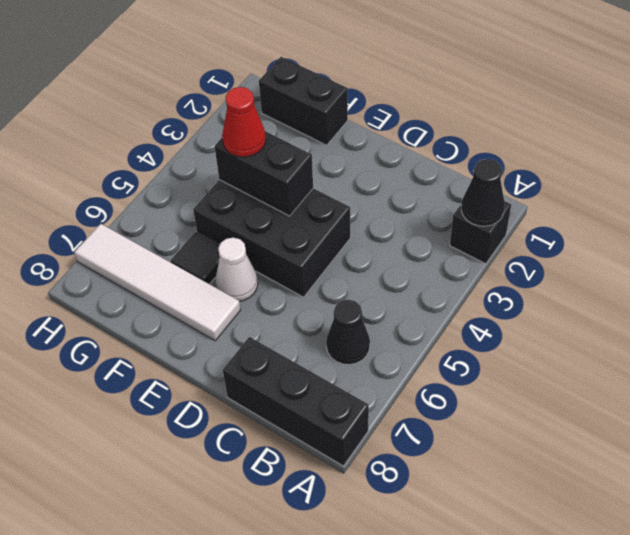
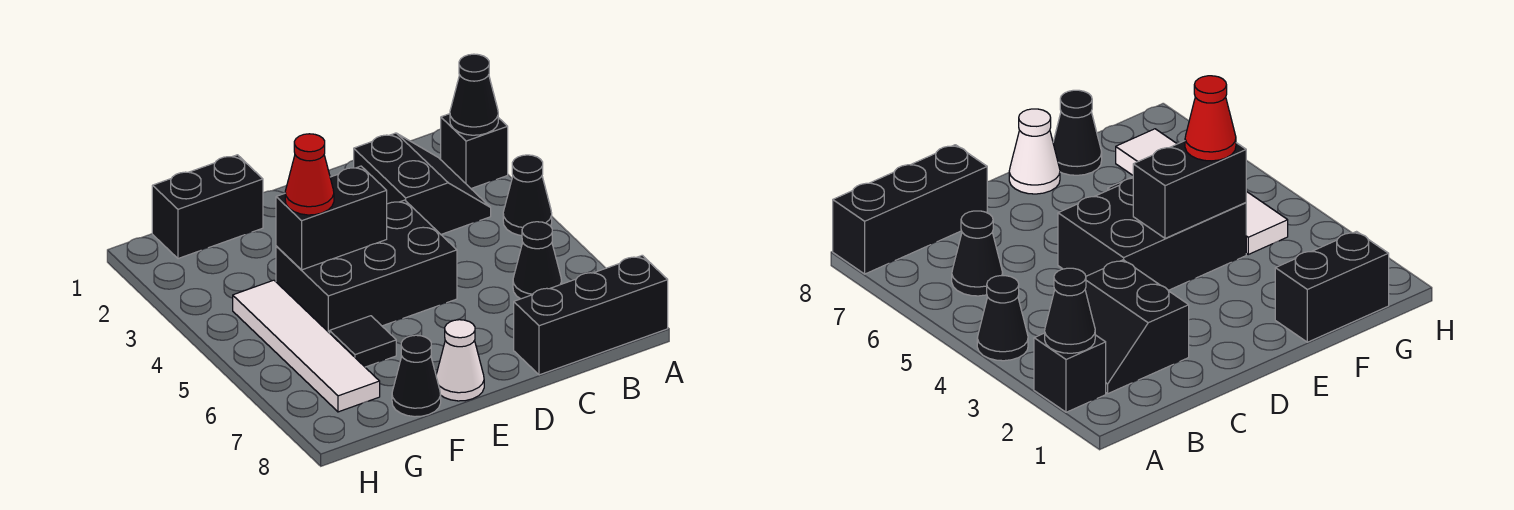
none -> black 1x1 cone [503,155,552,236]
none -> black 2x2 slope [354,133,491,234]
white 1x1 cone [215,238,258,301] -> white 1x1 cone moved to [436,320,484,401]
white 1x4 tile [74,224,240,341] -> white 1x4 tile turned to [233,280,380,412]
none -> black 1x1 cone [392,335,441,417]

